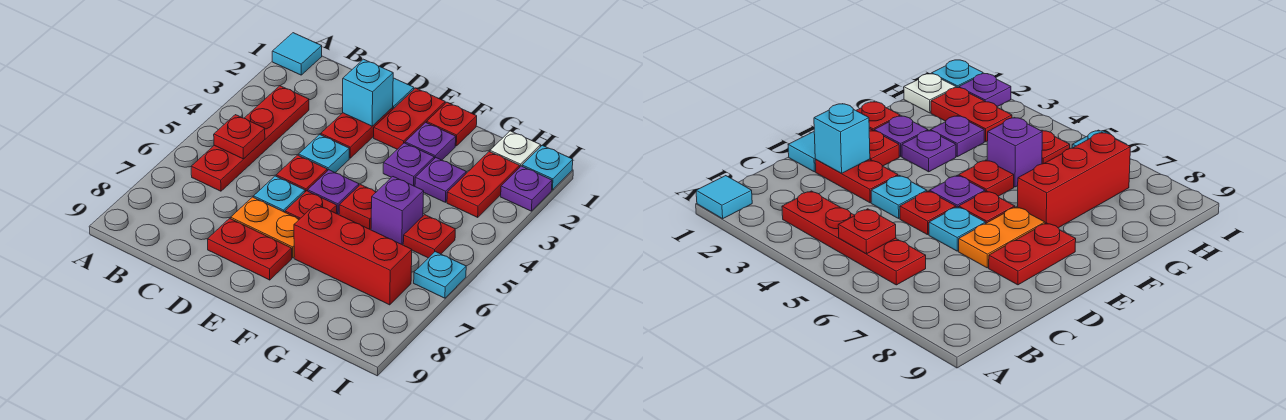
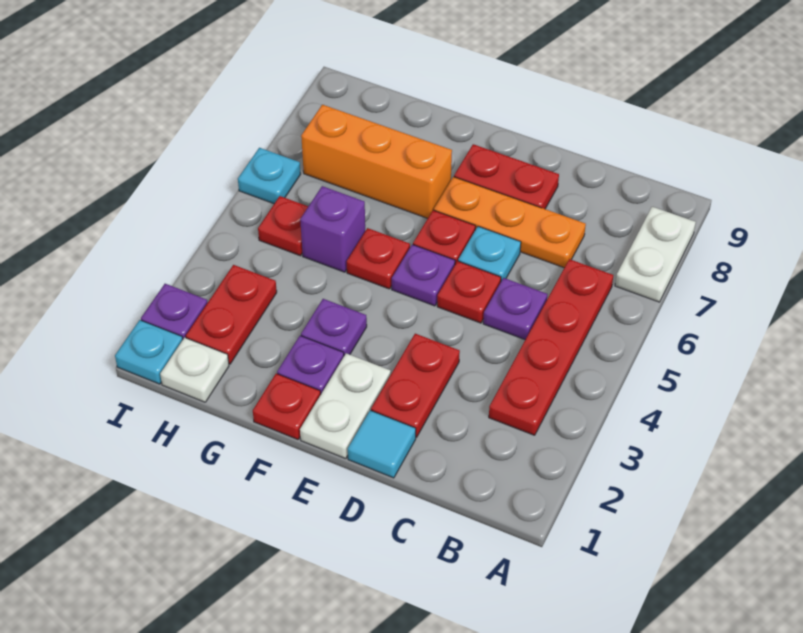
cyan 1x1 tile [272,33,322,75] -> none
none -> white 1x2 plate [615,207,696,302]
red 1x1 plate [214,115,265,159] -> none
cyan 1x1 brick [343,59,393,126] -> none
cyan 1x1 plate [299,135,349,172] -> none
orange 1x2 plate [231,197,299,258] -> orange 1x3 plate [434,177,586,268]
red 1x2 plate [374,88,445,149] -> white 1x2 plate [300,353,391,459]
red 1x3 brick [294,204,412,305] -> orange 1x3 brick [301,105,452,218]
purple 1x1 plate [415,158,466,202] -> purple 1x1 plate moved to [483,278,547,340]

